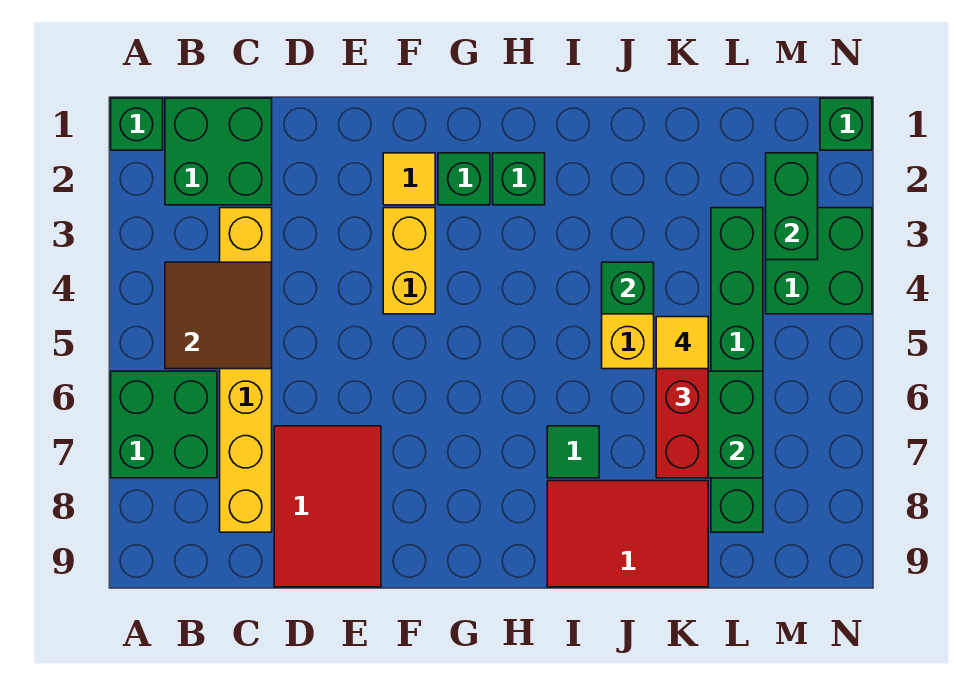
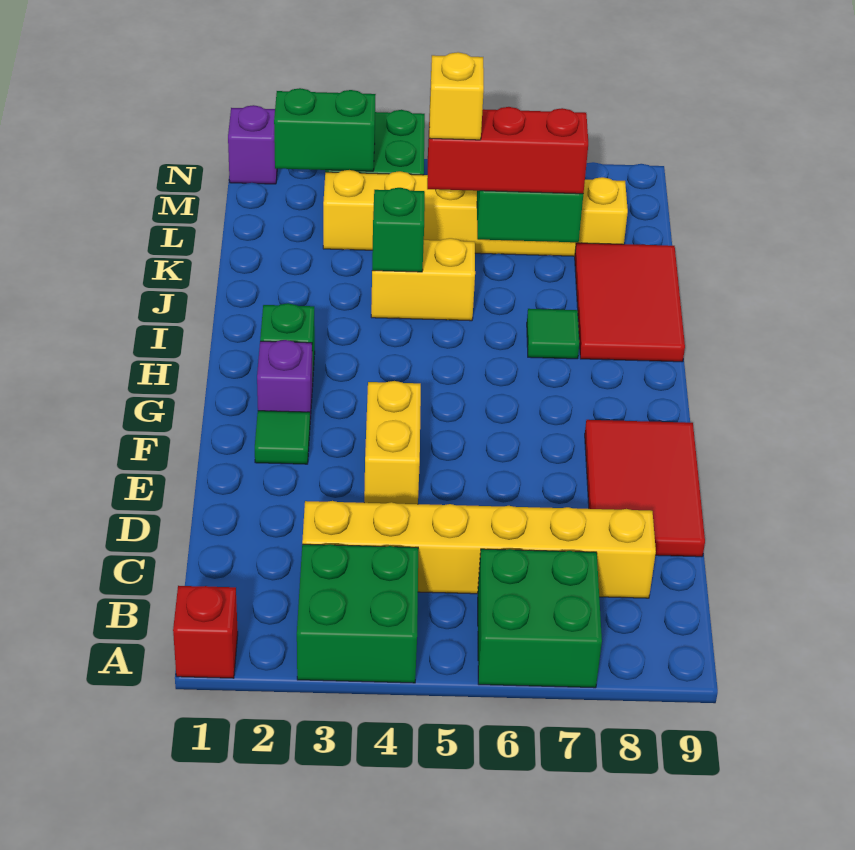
green 1x1 brick [111,98,163,150] -> red 1x1 brick [173,586,238,678]
green 2x2 brick [165,98,272,205] -> green 2x2 brick moved to [297,544,418,683]
brown 2x2 tile [165,262,272,369] -> none
red 2x3 tile [274,426,381,587] -> red 2x3 tile turned to [585,420,705,557]
yellow 1x1 tile [383,153,435,205] -> green 1x1 tile [255,411,310,464]
yellow 1x2 brick [383,208,435,314] -> yellow 1x2 brick turned to [364,381,421,504]
green 1x1 brick [438,153,490,205] -> purple 1x1 brick [257,340,312,419]
yellow 1x1 tile [656,317,708,369] -> yellow 1x1 brick [429,52,484,140]
green 1x6 brick [711,208,763,532] -> yellow 1x6 brick [323,170,628,256]
green 1x1 brick [820,98,872,150] -> purple 1x1 brick [228,105,277,184]

